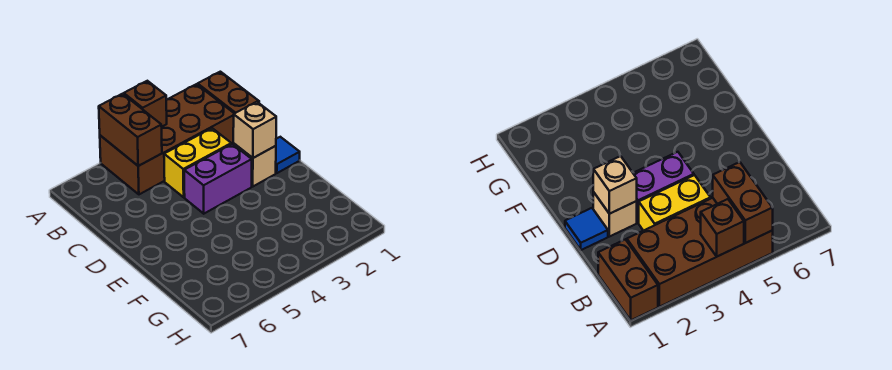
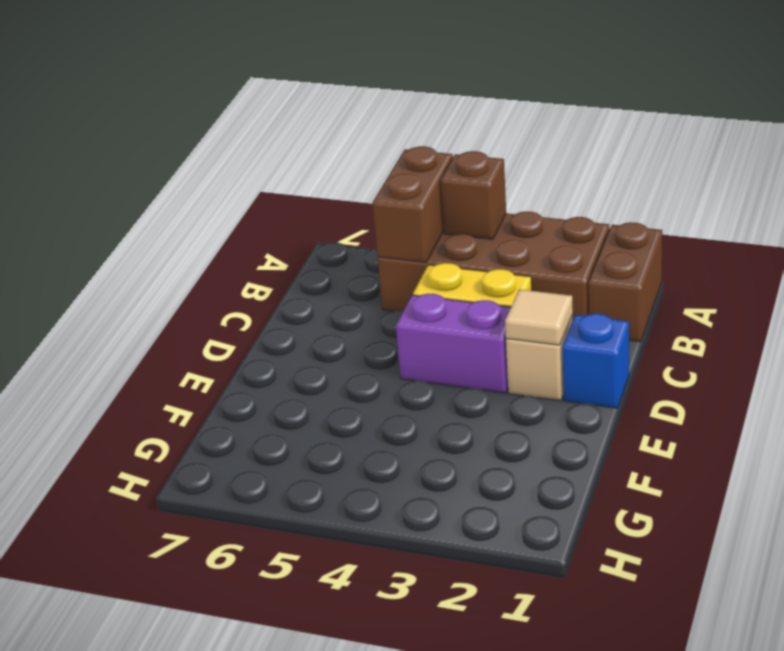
blue 1x1 tile [276,137,300,173] -> blue 1x1 brick [563,314,629,408]
tan 1x1 brick [233,102,276,158] -> tan 1x1 tile [505,289,573,345]

